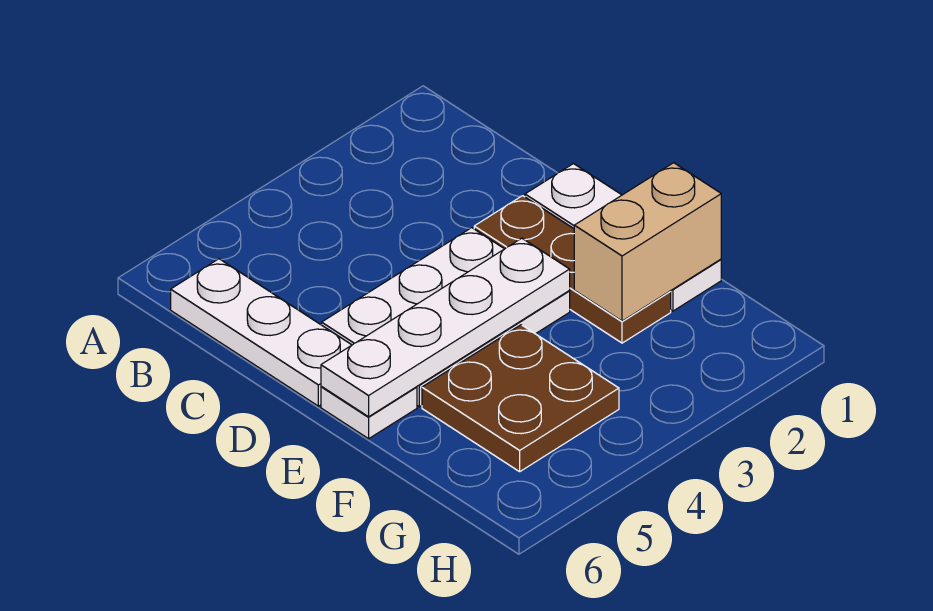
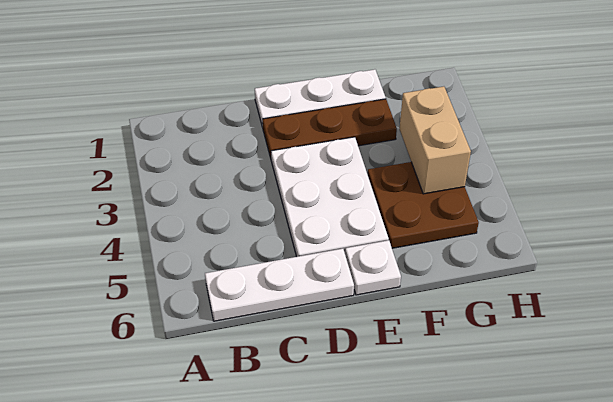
white 1x4 plate [321,238,570,417] -> none
tan 1x2 brick [574,163,721,321] -> tan 1x2 brick moved to [400,87,471,194]

